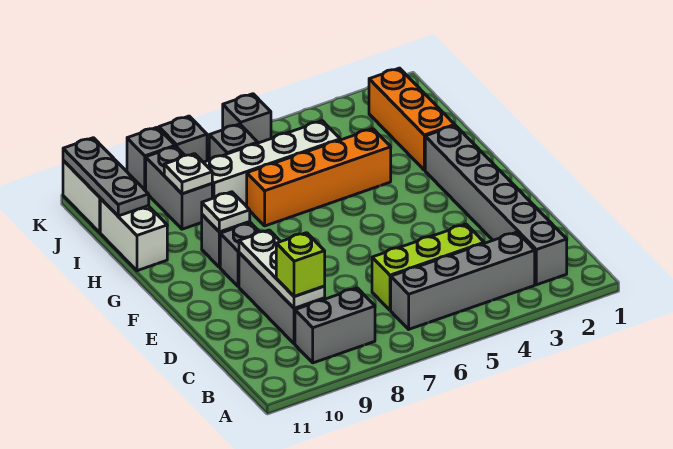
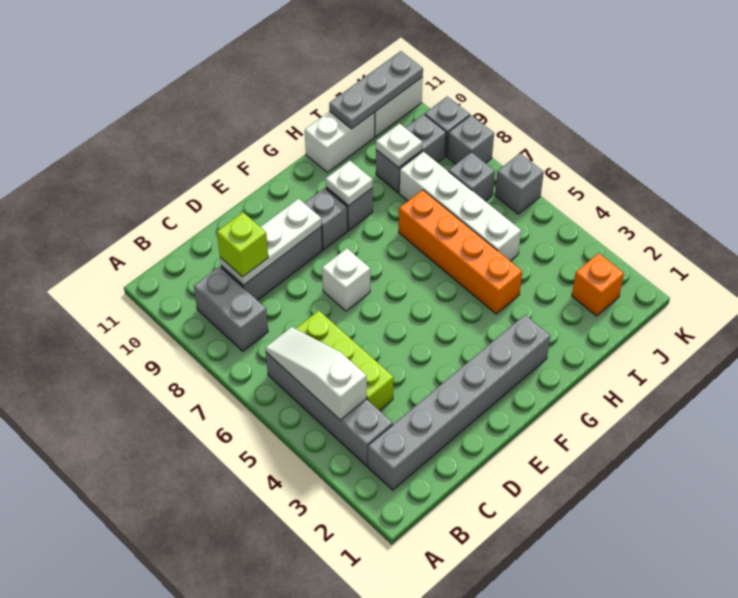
none -> white 1x3 slope [265,327,367,420]
none -> white 1x1 brick [322,248,370,311]
orange 1x3 brick [369,68,455,170] -> orange 1x1 brick [572,253,624,316]

